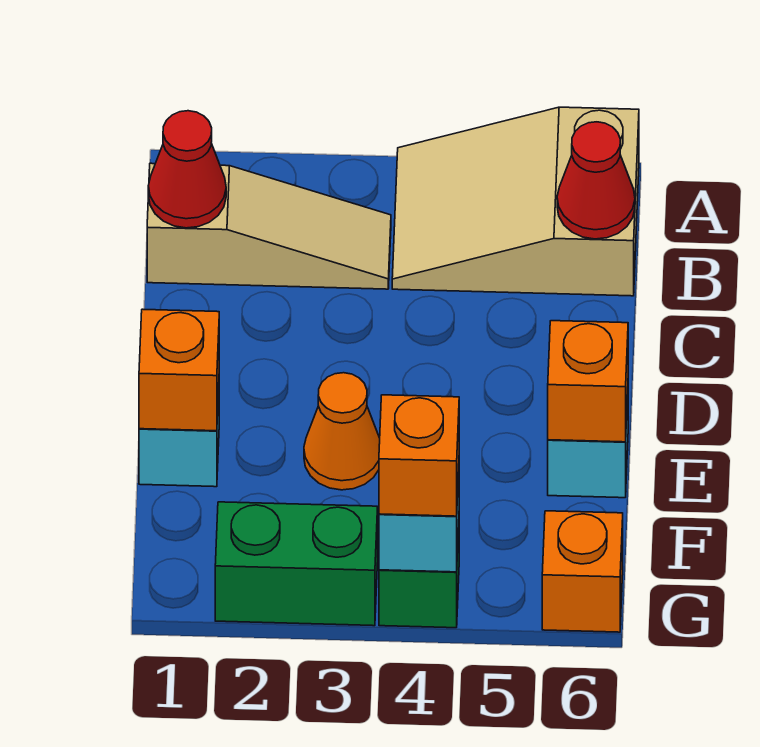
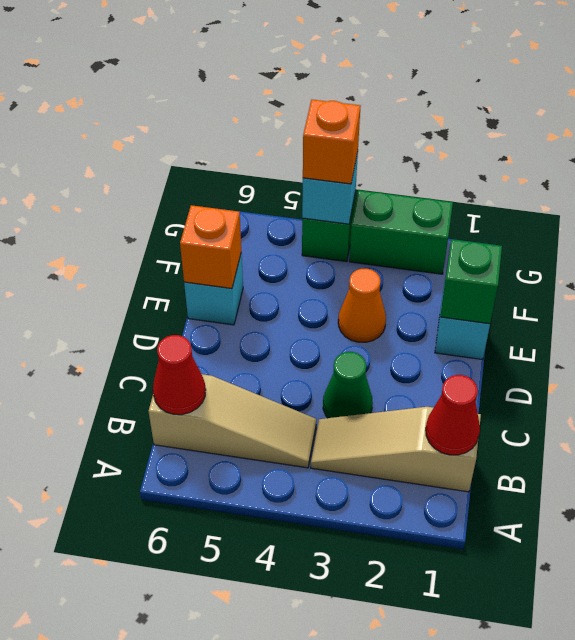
tan 2x3 slope [392,107,639,296] -> tan 1x3 slope [149,374,316,468]
none -> green 1x1 cone [323,352,373,418]
orange 1x1 brick [139,309,219,431] -> green 1x1 brick [440,239,502,324]
orange 1x1 brick [542,511,623,632] -> none

